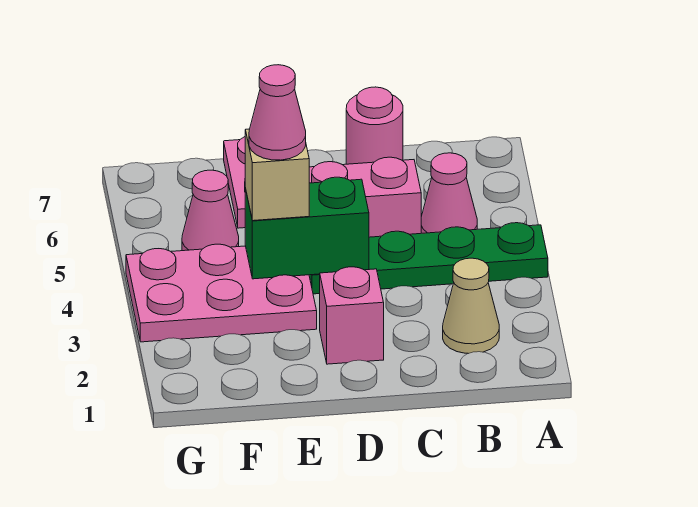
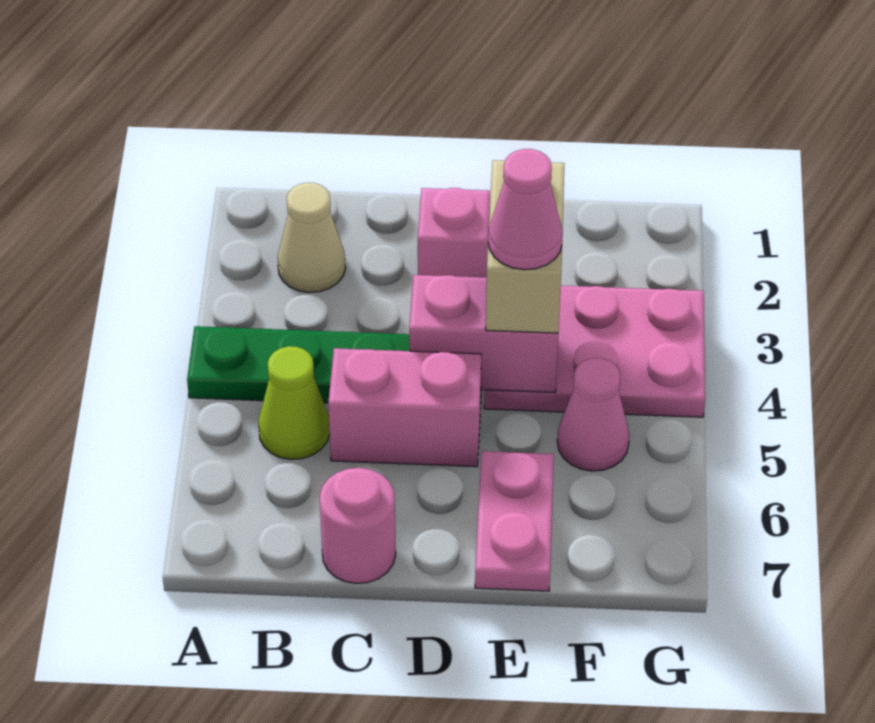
pink 1x1 cone [421,153,477,233] -> lime 1x1 cone [258,346,330,459]
green 1x2 brick [245,177,369,279] -> pink 1x2 brick [409,275,558,393]
tan 1x1 brick [245,129,309,221] -> tan 1x2 brick [486,160,565,333]

